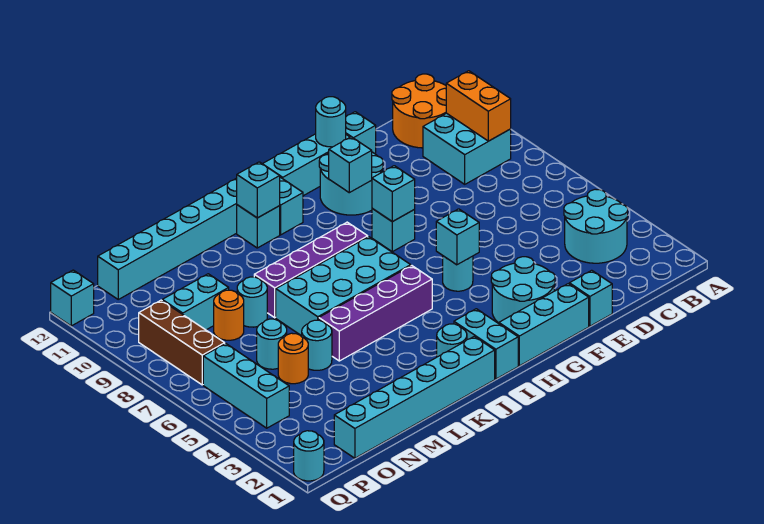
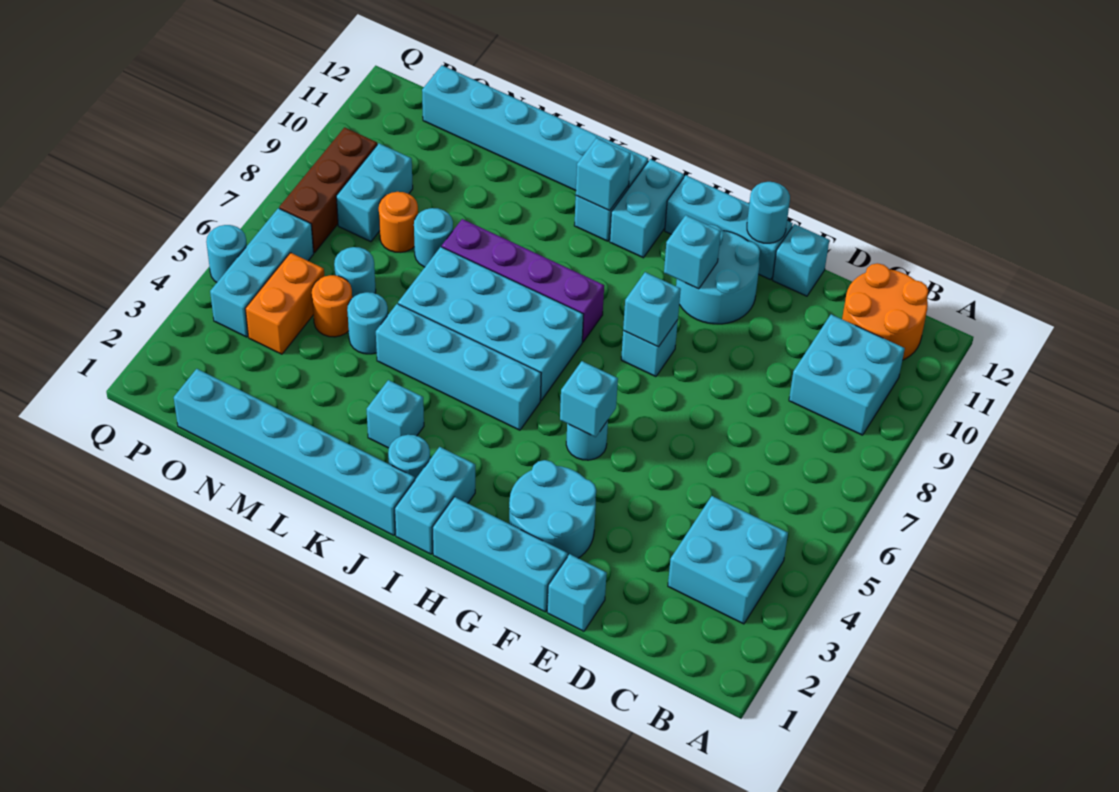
cyan 2x2 round brick [564,189,628,263] -> cyan 2x2 brick [668,496,788,624]
orange 1x2 brick [446,71,511,141] -> orange 1x2 brick moved to [245,253,324,354]
purple 1x4 brick [319,266,432,361] -> cyan 1x4 brick [376,304,541,430]
cyan 1x2 brick [162,274,229,330] -> cyan 1x2 brick turned to [336,143,413,242]
cyan 1x1 round brick [294,431,324,481] -> cyan 1x1 round brick moved to [206,225,247,282]
cyan 1x1 brick [51,270,94,326] -> cyan 1x1 brick moved to [367,380,424,448]

